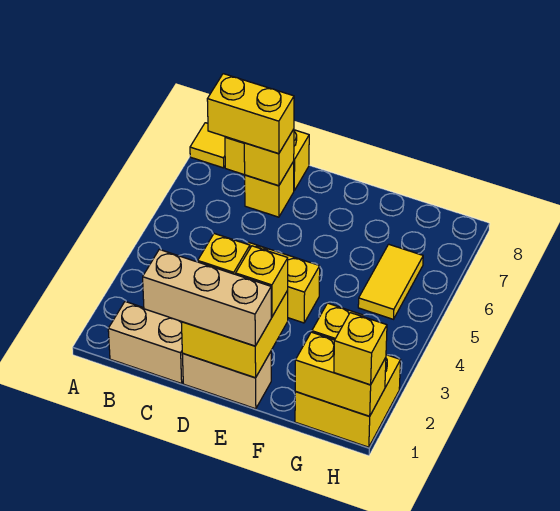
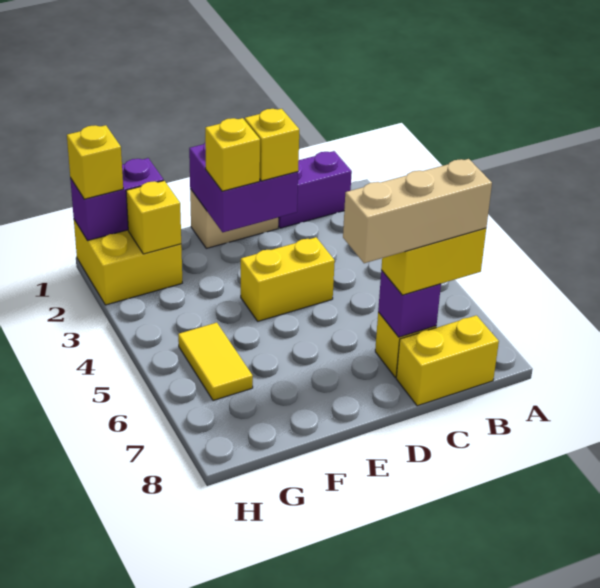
yellow 1x1 tile [190,123,225,168] -> none
tan 1x2 brick [108,302,183,383] -> purple 1x2 brick [278,151,352,228]
tan 1x3 brick [143,249,271,346] -> tan 1x3 brick moved to [343,159,492,263]
yellow 1x1 brick [244,129,294,186] -> purple 1x1 brick [378,270,441,337]
yellow 2x2 brick [181,291,288,378] -> purple 2x2 brick [189,143,298,232]
yellow 1x2 brick [295,332,386,416] -> purple 1x2 brick [70,158,164,241]

